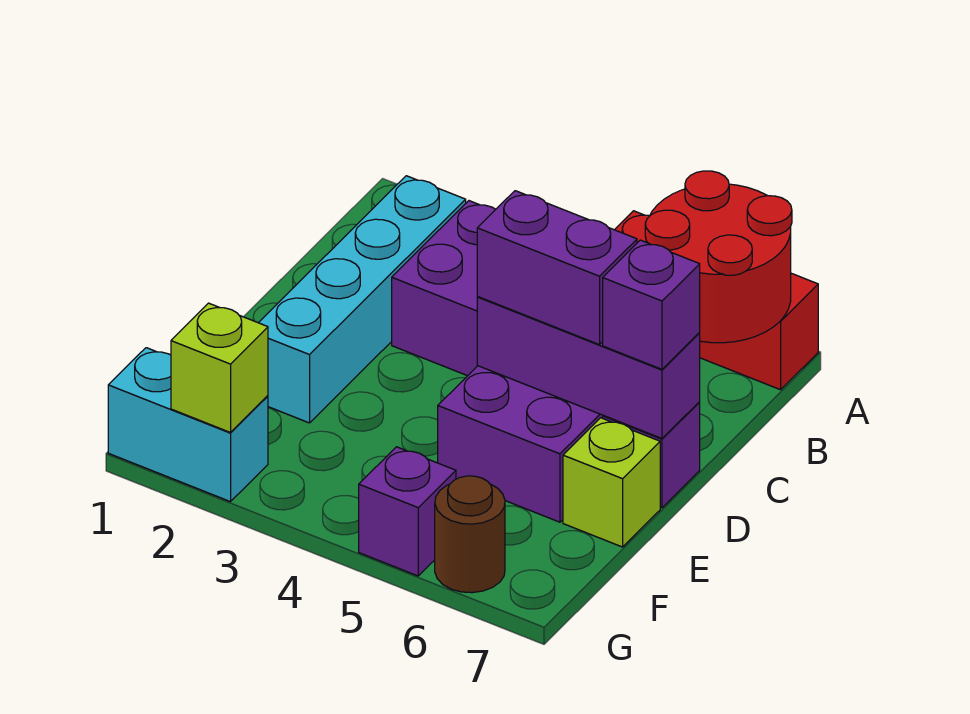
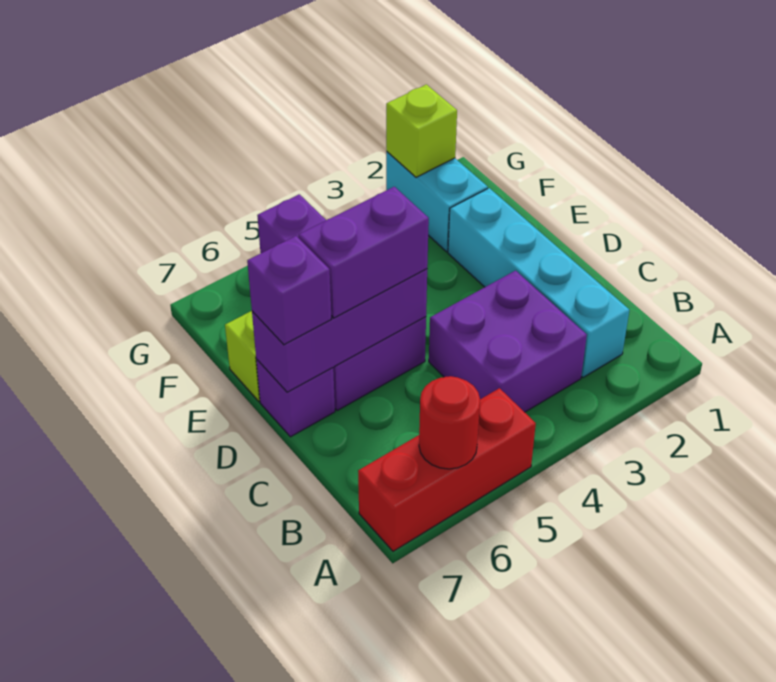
red 2x2 round brick [645,171,792,343] -> red 1x1 round brick [419,376,480,469]
cyan 1x2 brick [108,348,268,502] -> cyan 1x2 brick turned to [386,152,488,252]
brown 1x1 round brick [435,476,505,593] -> none

